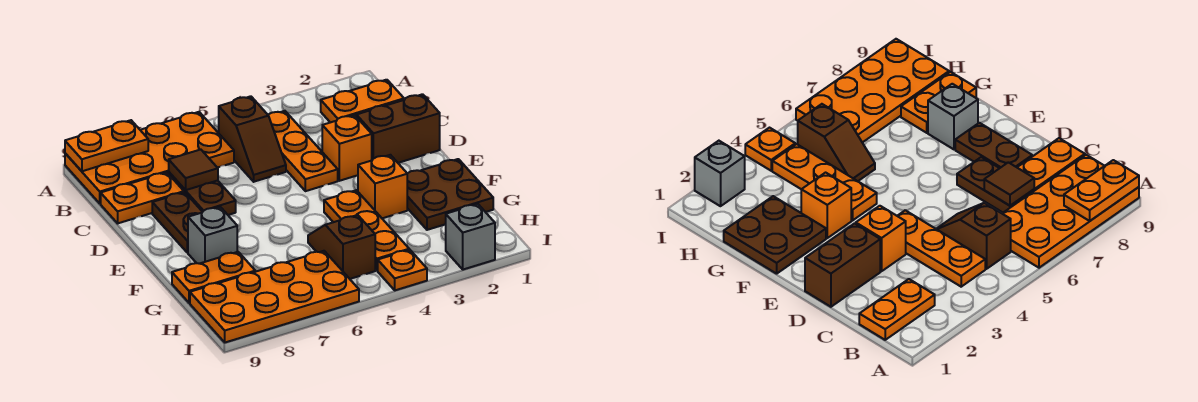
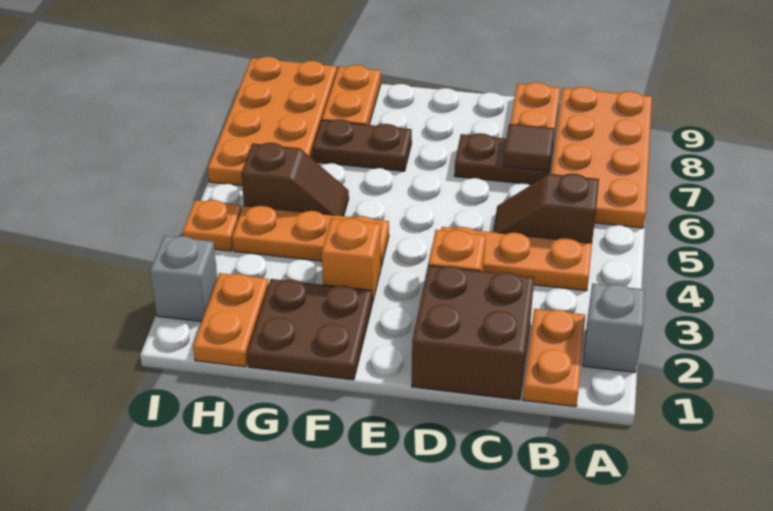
orange 1x2 plate [65,120,148,171] -> orange 1x2 plate moved to [193,273,269,367]
brown 1x2 brick [356,94,440,163] -> brown 2x2 brick [412,265,534,400]
brown 1x2 plate [152,192,202,253] -> brown 1x2 plate moved to [313,119,412,171]
grey 1x1 brick [188,207,237,264] -> grey 1x1 brick moved to [583,283,645,372]

